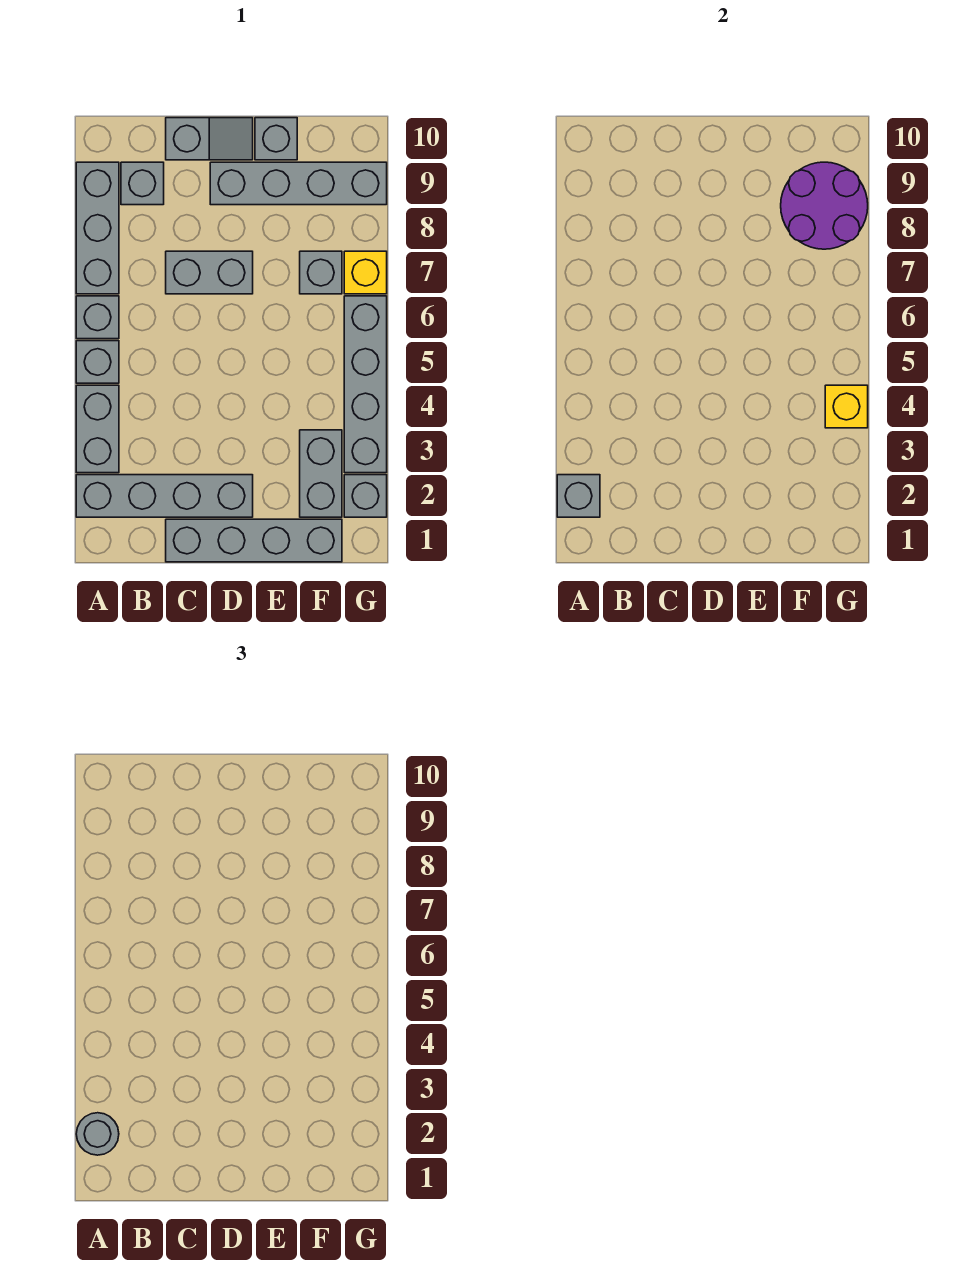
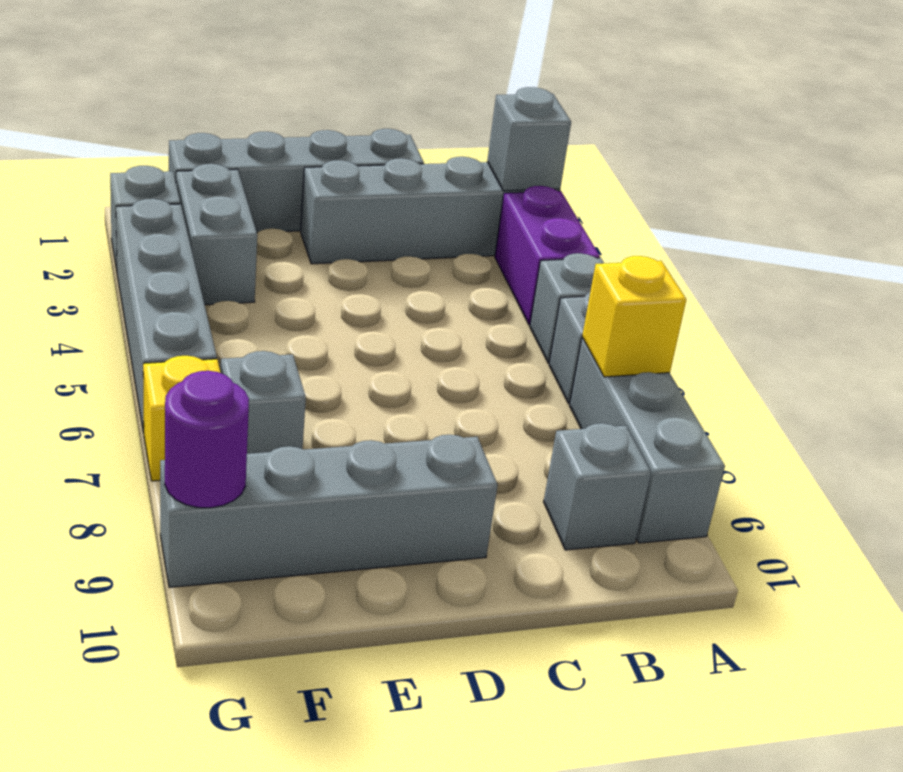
grey 1x1 round brick [76,1113,119,1155] -> none
grey 1x2 brick [76,385,119,473] -> purple 1x2 brick [495,186,600,325]
grey 1x2 brick [166,251,253,294] -> none
grey 1x2 slope [166,118,253,160] -> none
grey 1x1 brick [255,118,297,160] -> none
purple 2x2 round brick [781,162,868,249] -> purple 1x1 round brick [165,371,249,508]
yellow 1x1 brick [825,385,868,428] -> yellow 1x1 brick moved to [582,256,686,377]

